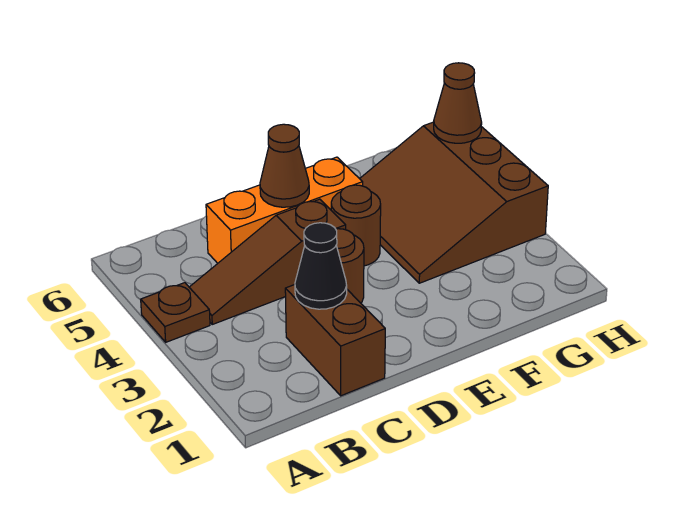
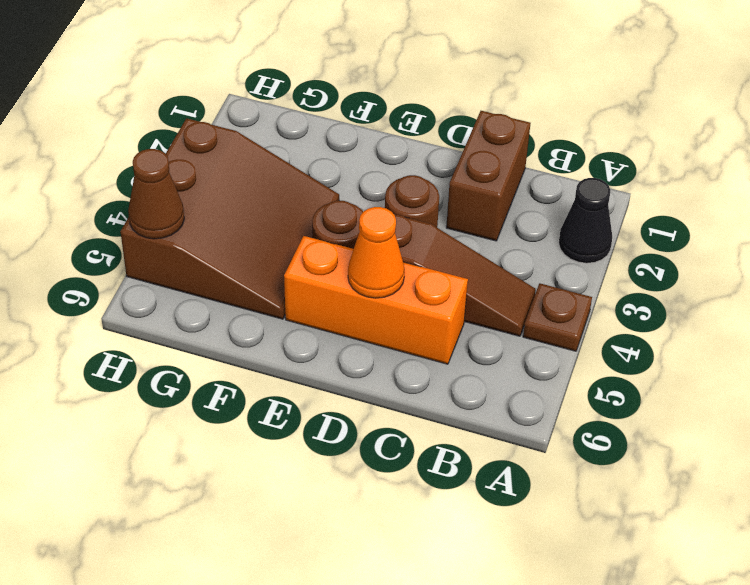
black 1x1 cone [295,223,347,309] -> black 1x1 cone moved to [559,178,612,263]
brown 1x1 cone [260,124,309,207] -> orange 1x1 cone [348,207,405,298]

